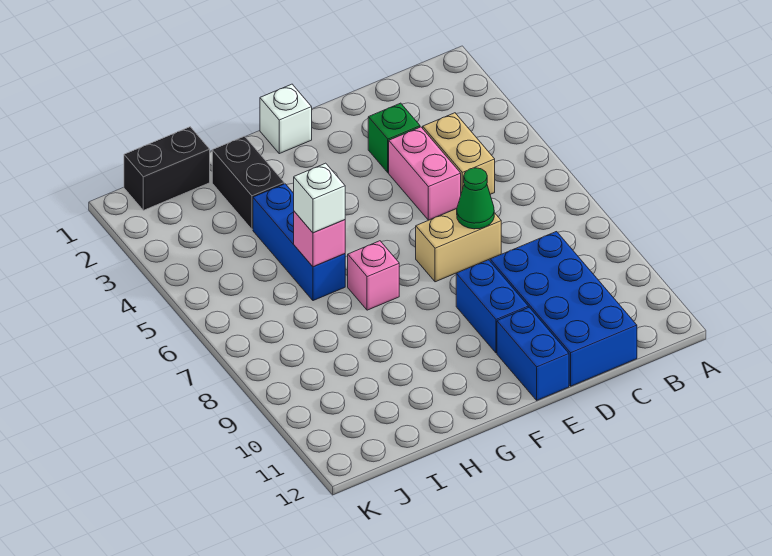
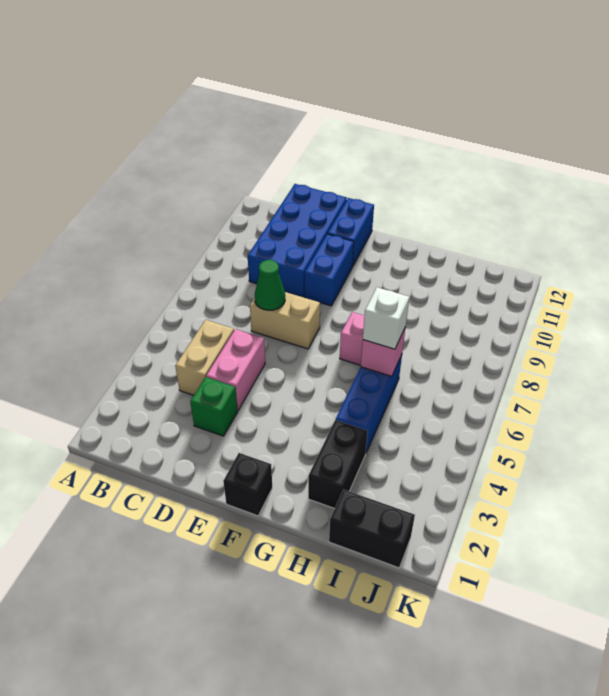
white 1x1 brick [260,84,312,154] -> black 1x1 brick [223,453,272,516]

